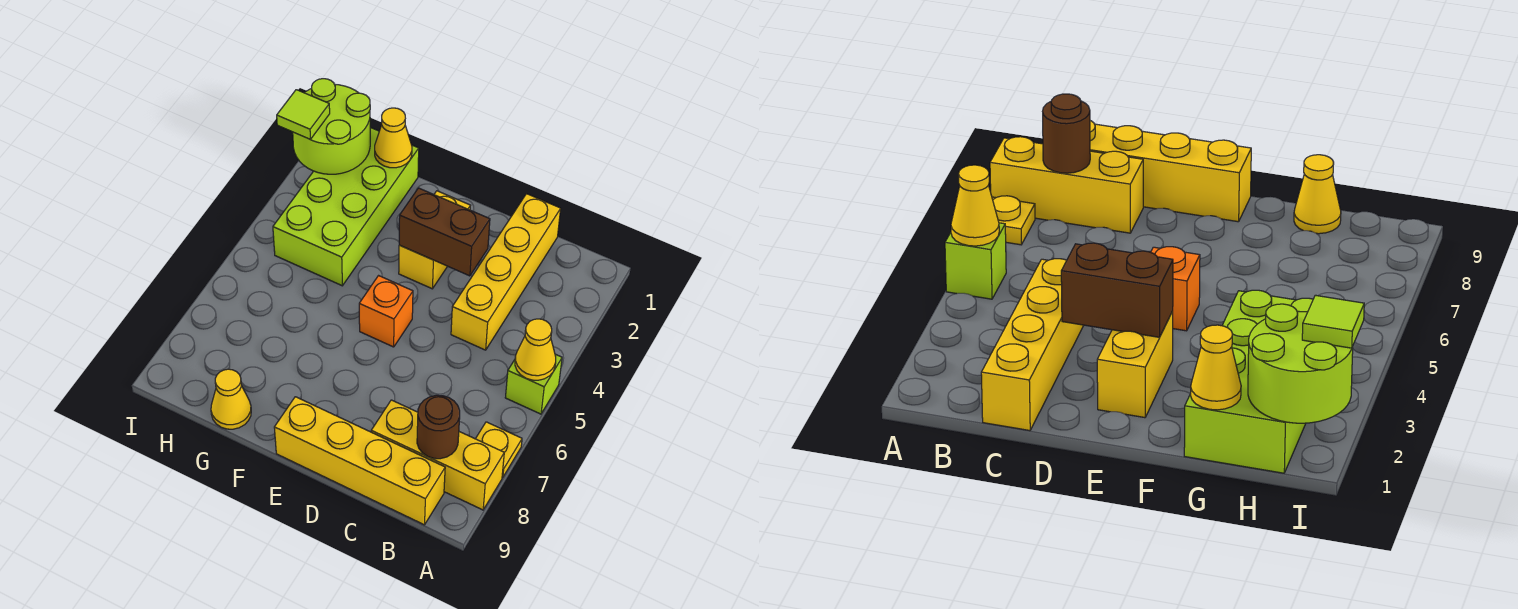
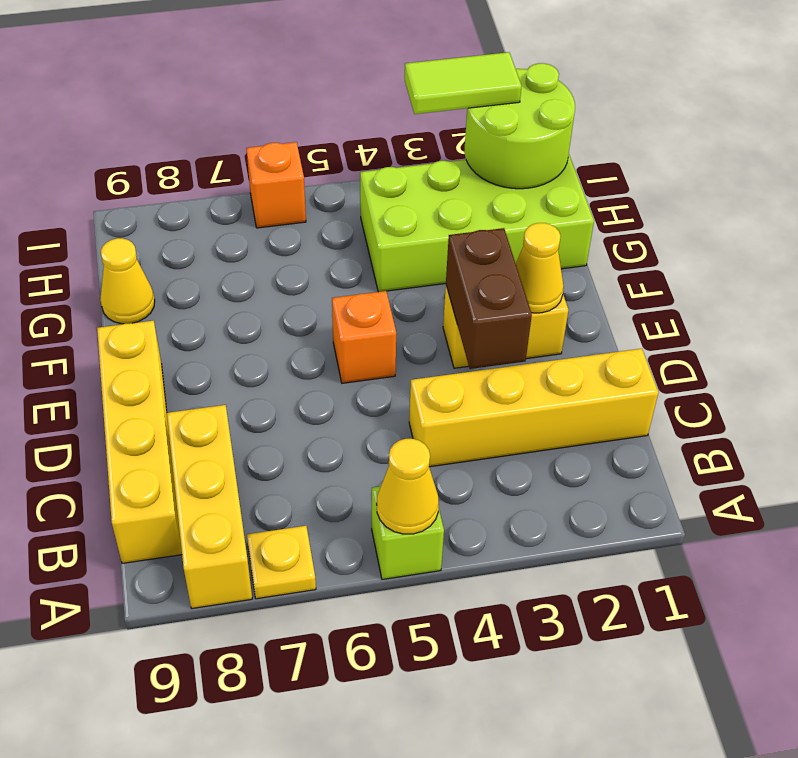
brown 1x1 round brick [417,395,460,459] -> none
yellow 1x1 cone [375,108,412,168] -> yellow 1x1 cone moved to [516,223,564,313]
lime 1x1 tile [277,90,330,139] -> lime 1x2 tile [405,52,522,114]
none -> orange 1x1 brick [246,142,306,228]

